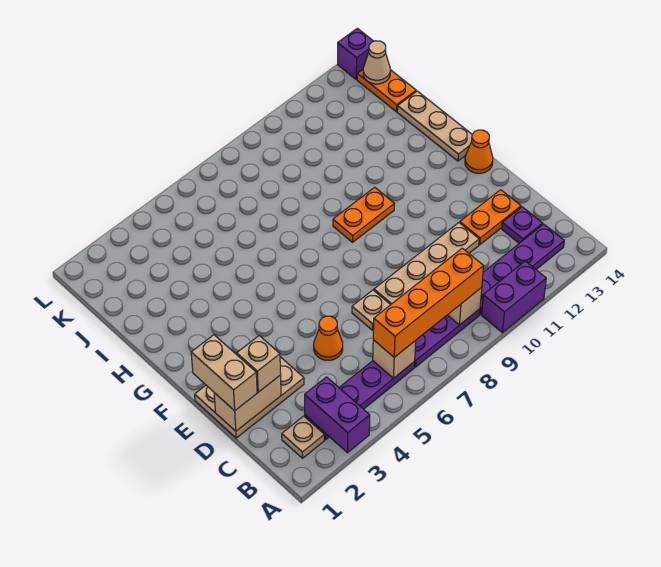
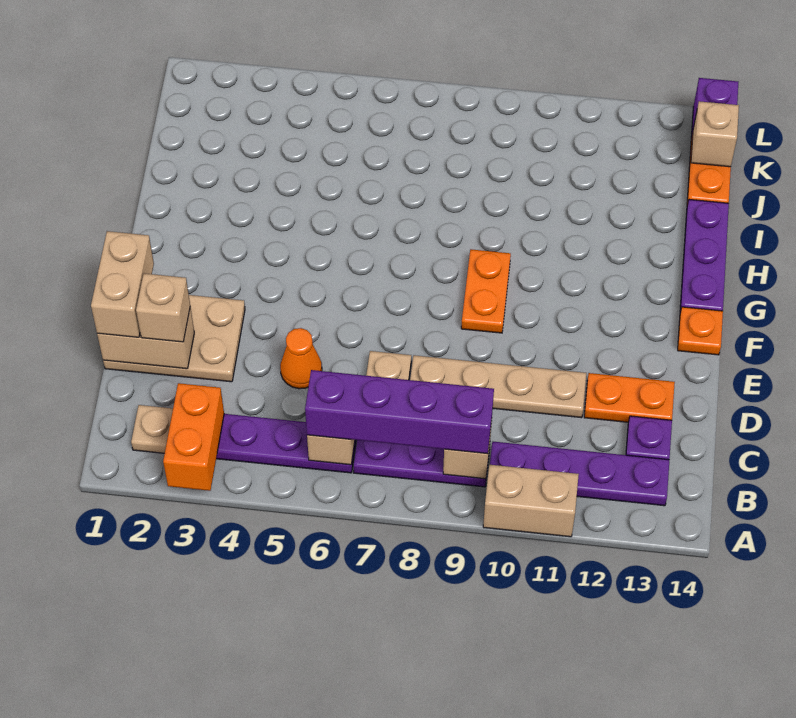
purple 1x2 brick [305,377,370,453] -> orange 1x2 brick [163,383,224,491]
purple 1x2 brick [482,261,546,333] -> tan 1x2 brick [483,465,579,537]
orange 1x4 brick [373,248,484,357] -> purple 1x4 brick [305,370,494,454]
orange 1x1 cone [465,130,493,173] -> orange 1x1 plate [678,307,723,355]
orange 1x2 plate [333,187,394,242] -> orange 1x2 plate turned to [461,249,511,333]
tan 1x3 plate [397,91,472,161] -> purple 1x3 plate [680,200,729,312]
tan 1x1 cone [363,41,390,84] -> tan 1x1 brick [691,101,739,167]

